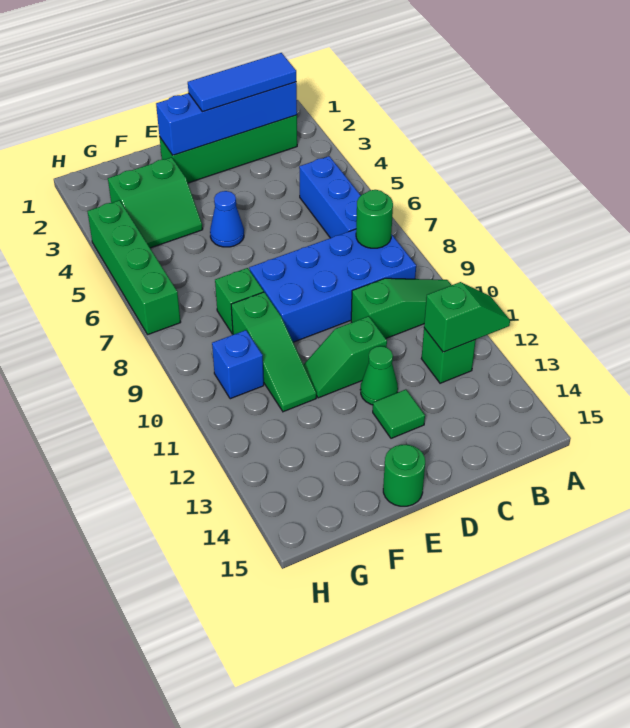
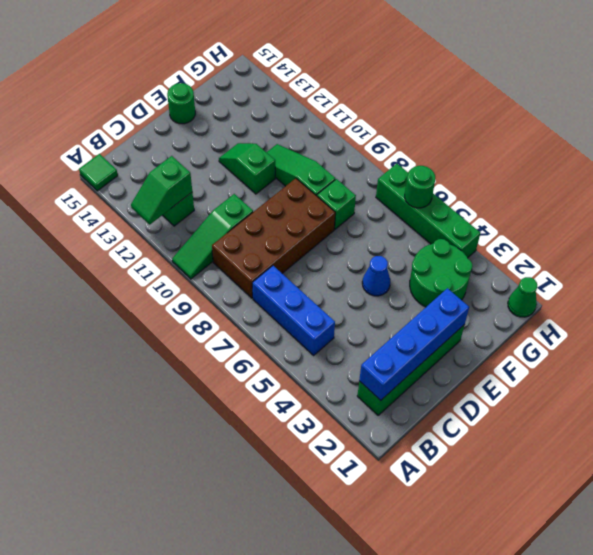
blue 1x3 tile [188,53,296,112] -> none
blue 2x4 brick [249,229,416,342] -> brown 2x4 brick [212,178,335,298]
green 1x1 round brick [356,190,393,248] -> green 1x1 round brick moved to [405,166,435,208]
green 1x2 slope [304,316,387,398] -> green 1x2 slope turned to [219,143,275,194]
green 1x1 cone [360,346,398,405] -> green 1x1 cone moved to [508,277,537,317]
green 1x1 tile [373,389,425,438] -> green 1x1 tile moved to [79,154,118,191]
green 2x2 slope [108,157,203,248] -> green 2x2 round brick [410,239,472,307]
blue 1x1 brick [212,330,264,399] -> none

